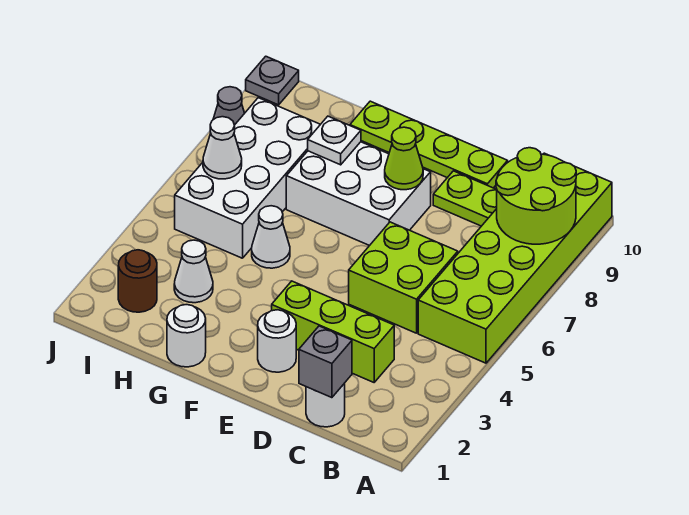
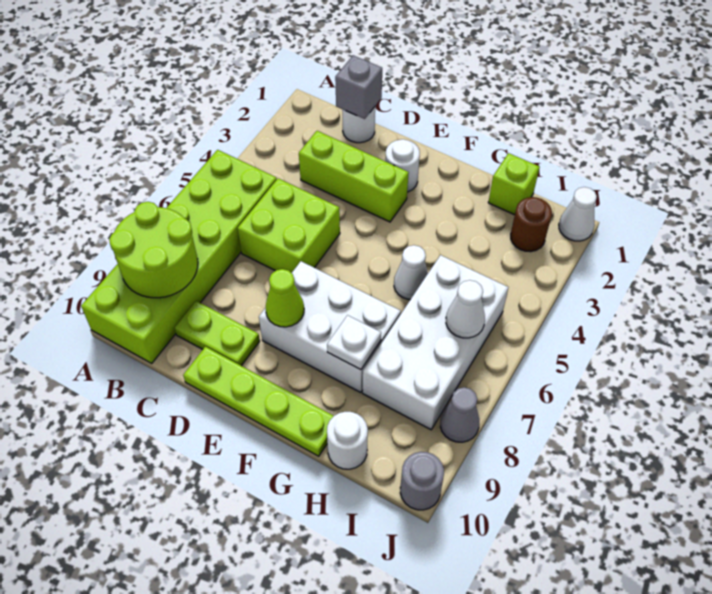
white 1x1 round brick [167,305,206,367] -> white 1x1 round brick moved to [327,412,368,469]
none -> lime 1x1 brick [488,153,540,215]
white 1x1 cone [174,240,213,303] -> white 1x1 cone moved to [559,187,597,241]
grey 1x1 plate [246,56,299,105] -> grey 1x1 round brick [400,452,444,510]

